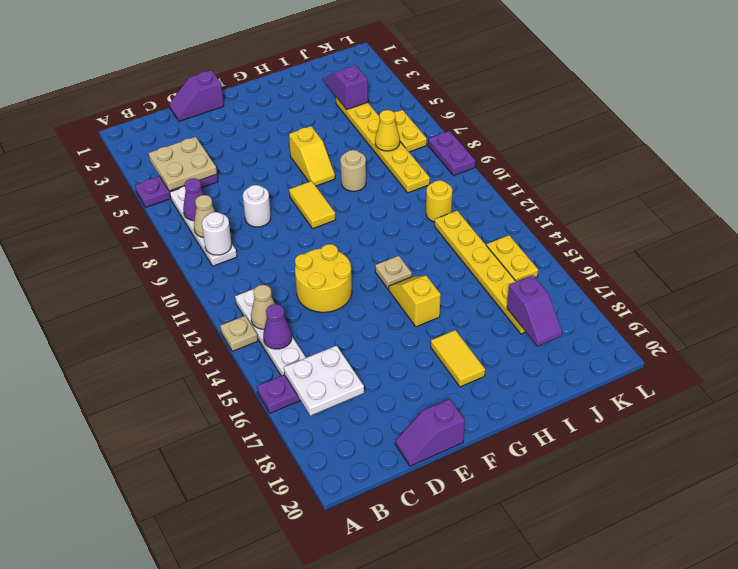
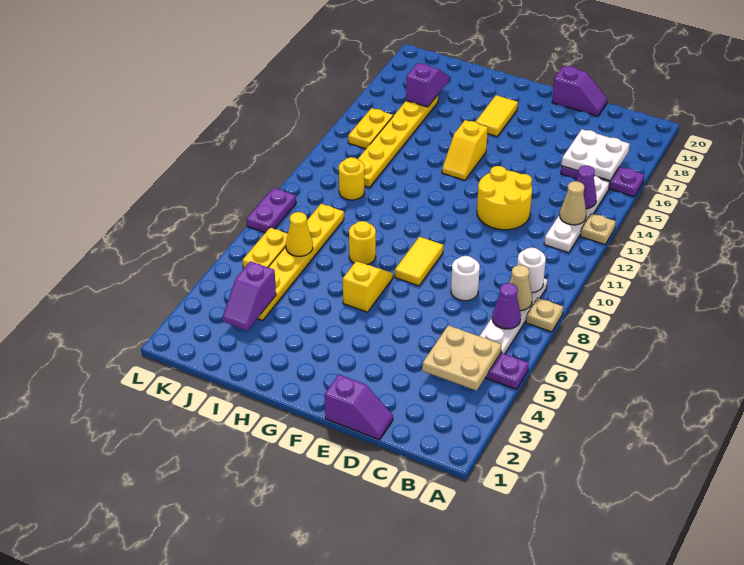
tan 1x1 plate [375,256,412,289] -> tan 1x1 plate moved to [526,298,563,332]
tan 1x1 round brick [340,150,366,191] -> yellow 1x1 round brick [349,221,376,265]

